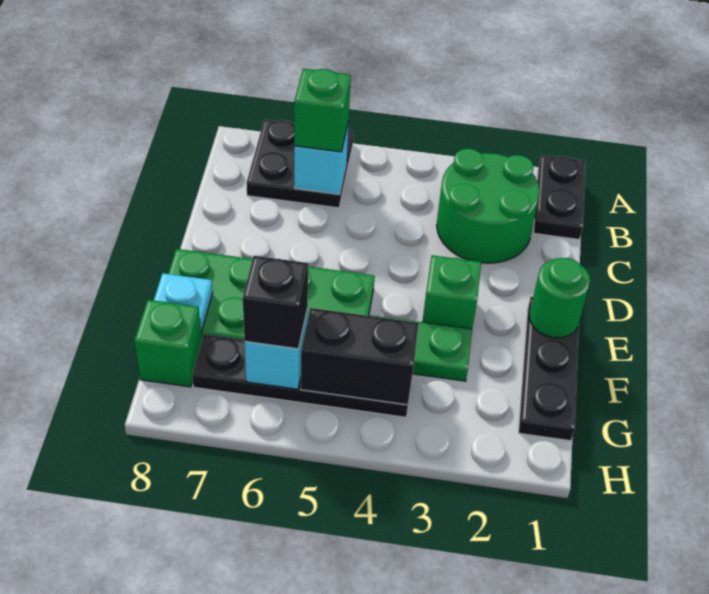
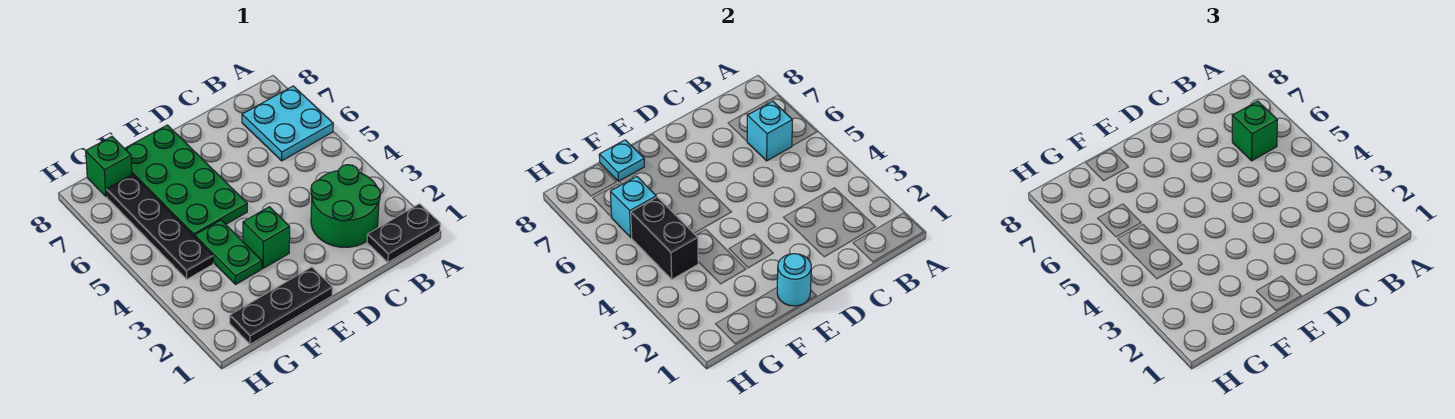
black 2x2 plate [247,120,353,208] -> cyan 2x2 plate [242,86,333,161]
green 1x1 round brick [529,258,590,338] -> cyan 1x1 round brick [777,254,811,306]
black 1x1 brick [243,256,308,349] -> none

